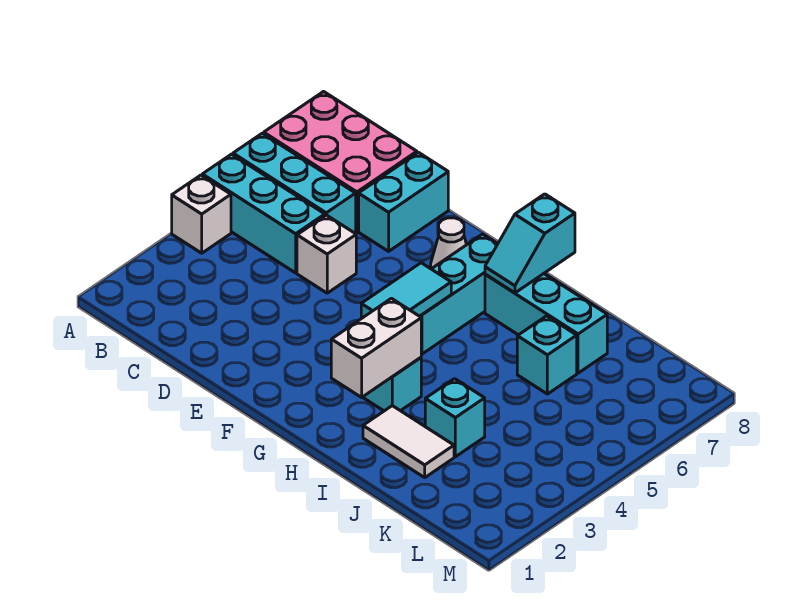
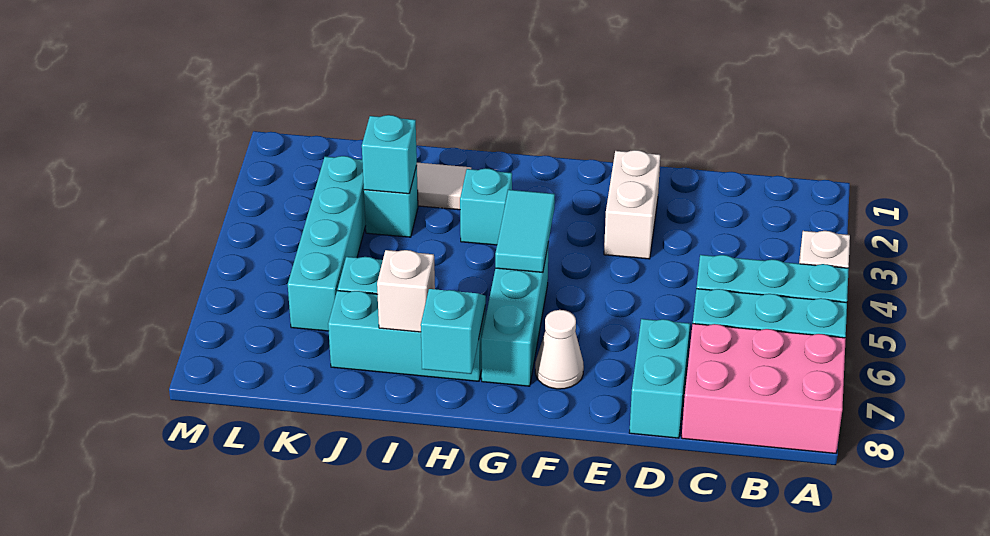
white 1x1 brick [297,215,356,293] -> white 1x1 brick moved to [377,250,435,332]
white 1x2 brick [331,298,421,397] -> white 1x2 brick moved to [604,150,660,259]
none -> cyan 1x1 brick [362,115,417,194]
none -> cyan 1x4 brick [288,156,366,331]

